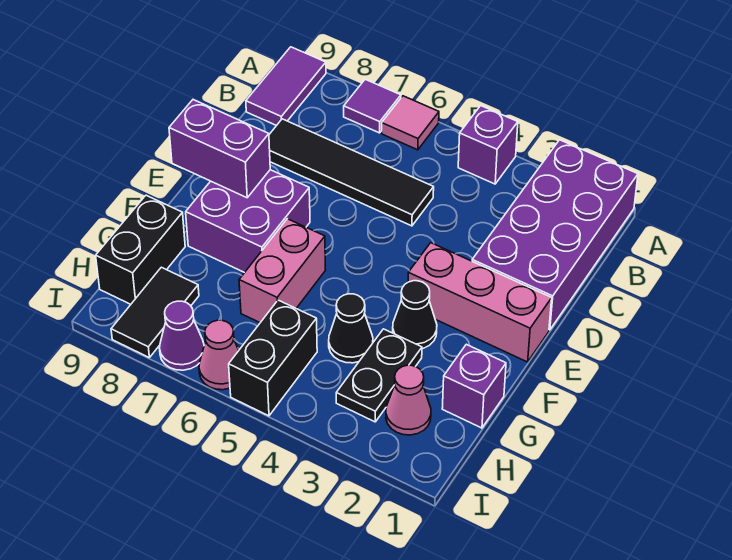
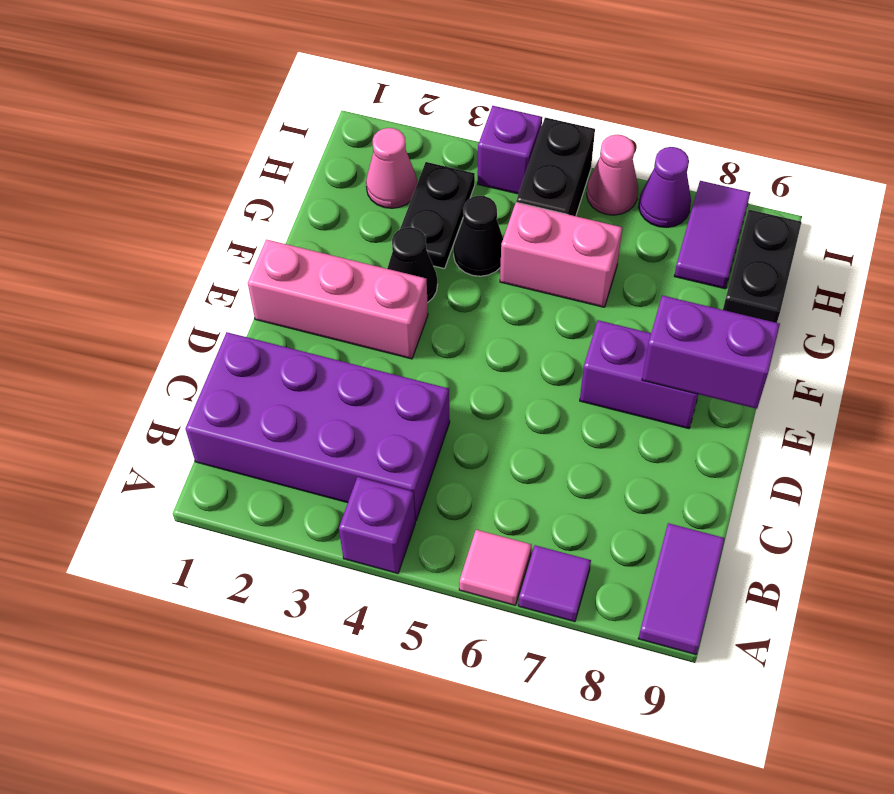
purple 2x4 brick [472,140,638,330] -> purple 2x4 brick turned to [185,332,450,521]
black 1x4 tile [269,119,434,226] -> none
purple 2x2 brick [186,170,310,273] -> purple 1x2 brick [580,320,698,429]
pink 1x2 brick [239,219,325,323] -> pink 1x2 brick turned to [500,202,622,307]
purple 1x1 brick [442,344,506,428] -> purple 1x1 brick moved to [478,106,542,194]
black 1x2 tile [111,267,199,357] -> purple 1x2 tile [674,181,751,289]

